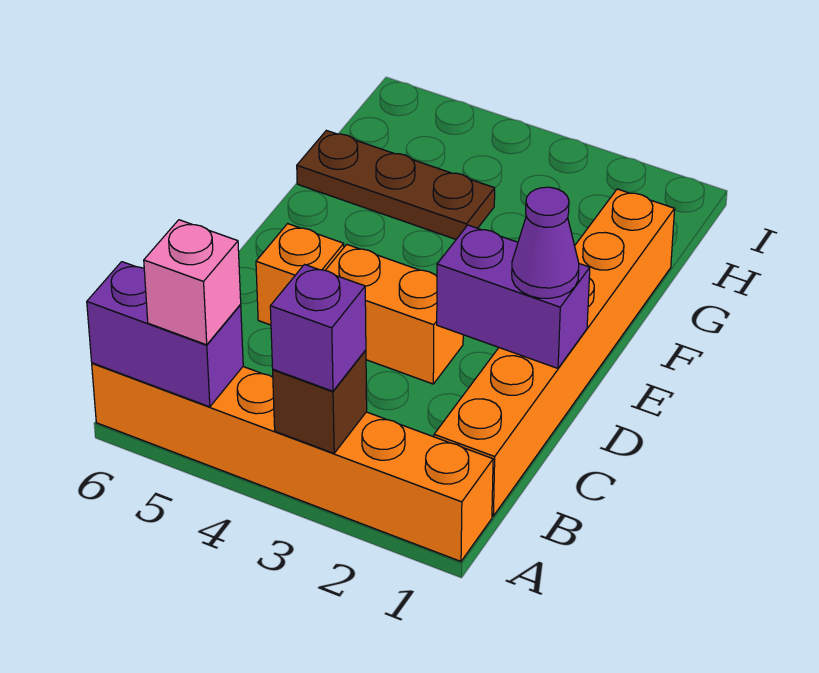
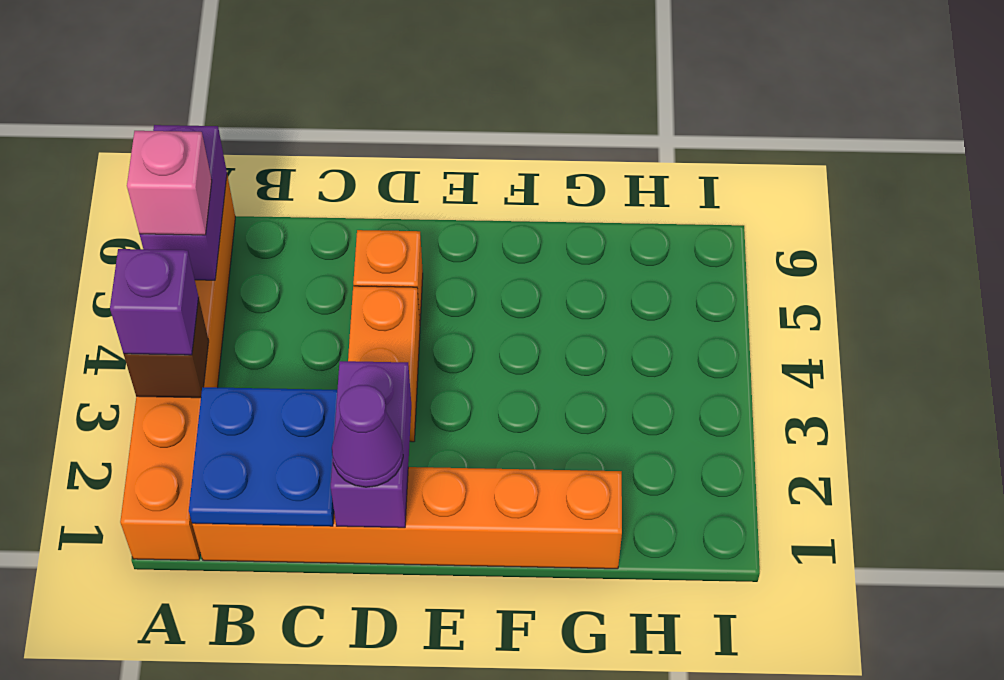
none -> blue 2x2 plate [189,387,337,526]
brown 1x3 plate [297,130,495,239] -> none

